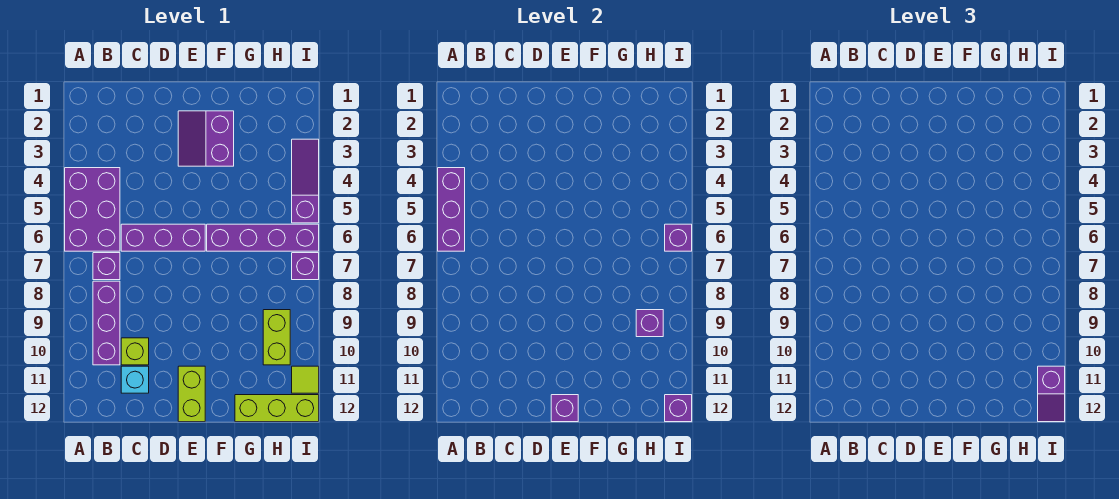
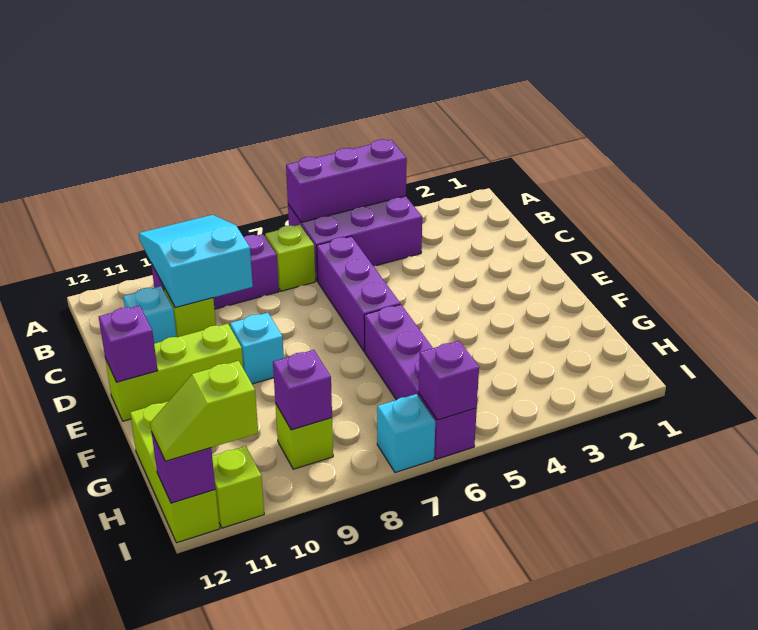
none -> cyan 2x3 slope [139,215,253,308]
purple 1x1 brick [93,253,120,280] -> lime 1x1 brick [265,225,315,291]
purple 2x2 slope [178,111,234,166] -> none
none -> cyan 1x1 brick [230,313,284,384]
lime 1x2 brick [178,366,205,422] -> lime 1x3 brick [105,324,243,421]
lime 1x2 brick [263,310,290,365] -> lime 1x1 brick [275,403,333,469]
purple 1x3 slope [292,139,319,223] -> none
purple 1x1 brick [292,253,319,280] -> cyan 1x1 brick [377,394,435,473]
lime 1x1 tile [292,366,319,393] -> lime 1x1 brick [212,446,264,528]
purple 1x2 slope [1038,366,1065,422] -> lime 1x2 slope [150,361,258,461]

